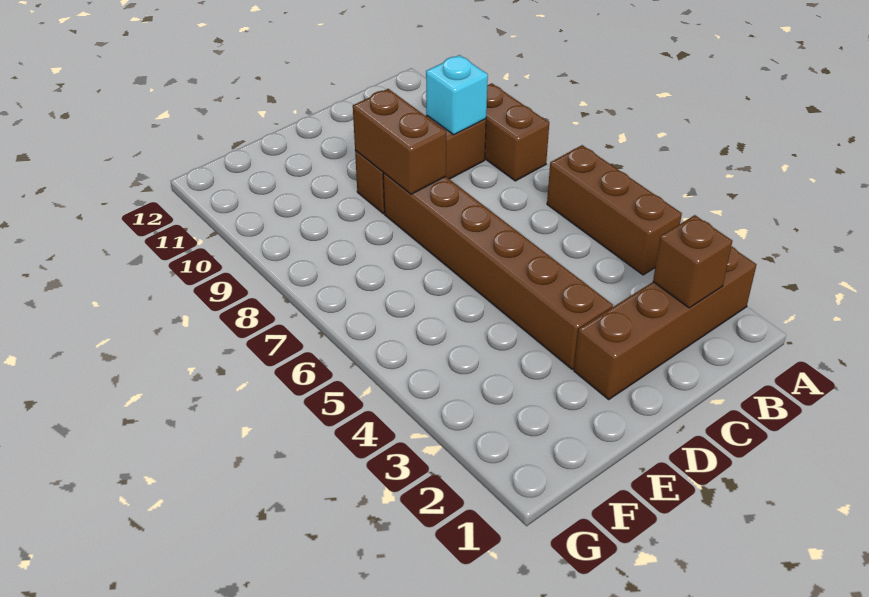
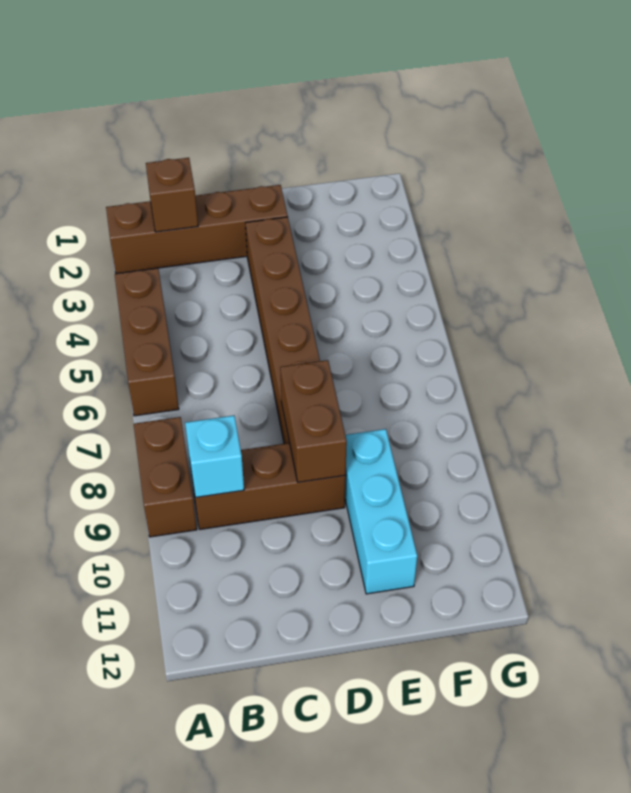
none -> cyan 1x3 brick [345,429,417,594]

